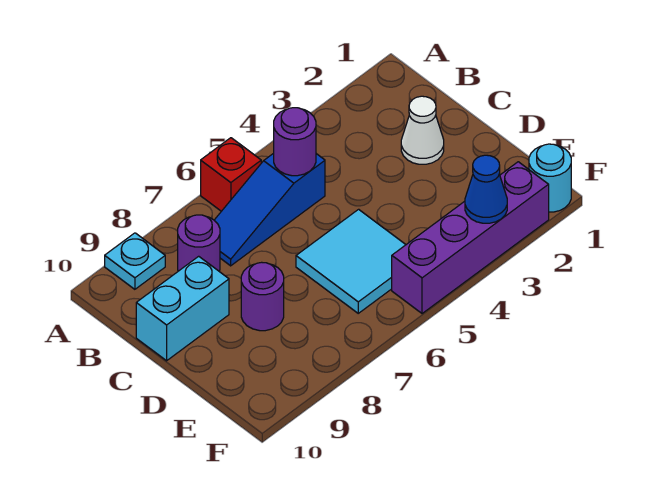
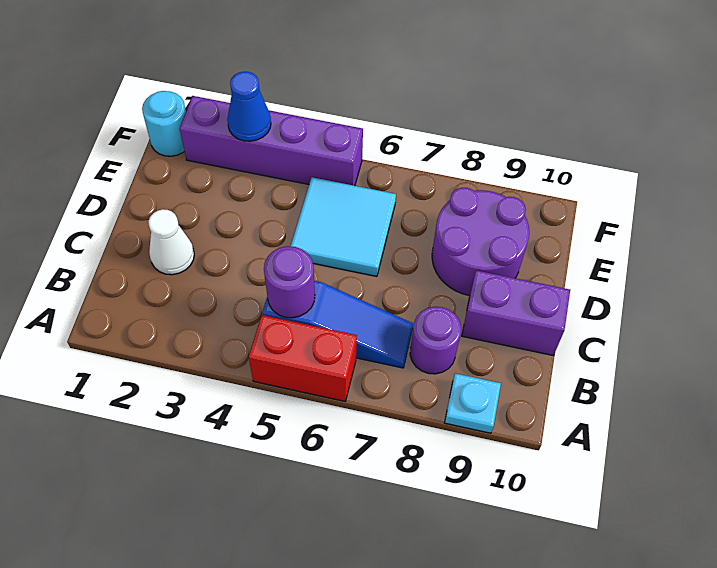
red 1x1 brick [201,138,261,211] -> red 1x2 brick [249,315,357,401]
cyan 1x2 brick [136,256,229,361] -> purple 1x2 brick [462,270,570,355]
purple 1x1 round brick [241,262,284,331] -> purple 2x2 round brick [432,188,529,296]

